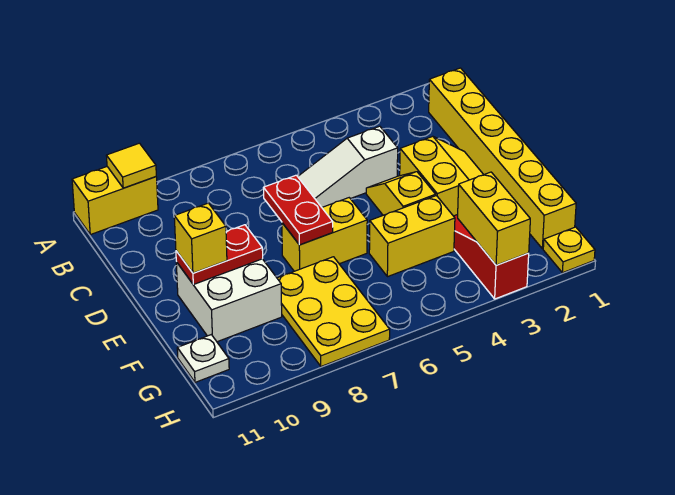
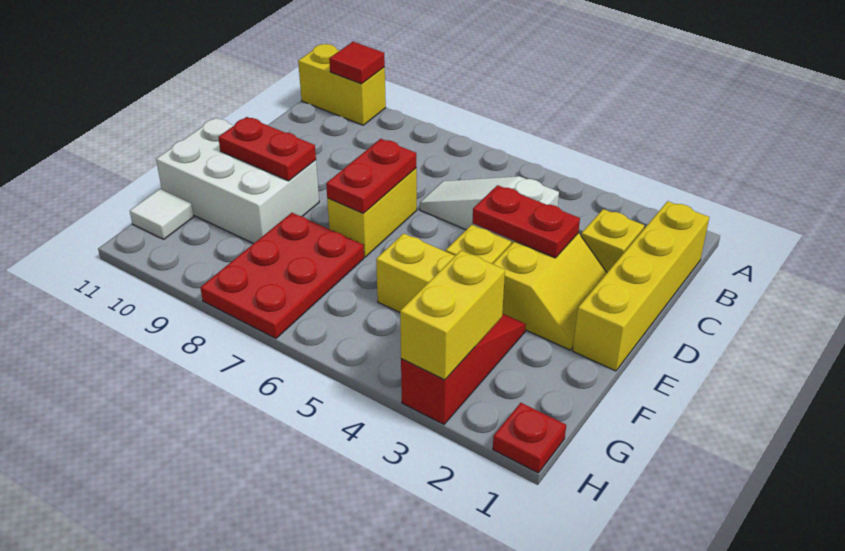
yellow 1x1 tile [106,143,156,188] -> red 1x1 tile [329,42,385,84]
yellow 1x6 brick [429,68,576,249] -> yellow 1x4 brick [573,201,709,371]
none -> red 1x2 plate [472,185,580,258]
yellow 1x2 brick [282,198,367,271] -> yellow 1x2 brick turned to [327,168,417,257]
white 2x2 brick [176,259,282,342] -> white 2x3 brick [156,118,319,244]
yellow 1x1 brick [174,203,227,273] -> yellow 1x1 brick moved to [581,209,644,272]
yellow 2x3 plate [277,257,390,366] -> red 2x3 plate [200,213,364,338]
white 1x1 plate [177,335,229,382] -> white 1x1 tile [130,189,194,239]
yellow 1x1 plate [543,227,595,273] -> red 1x1 plate [493,403,566,473]

